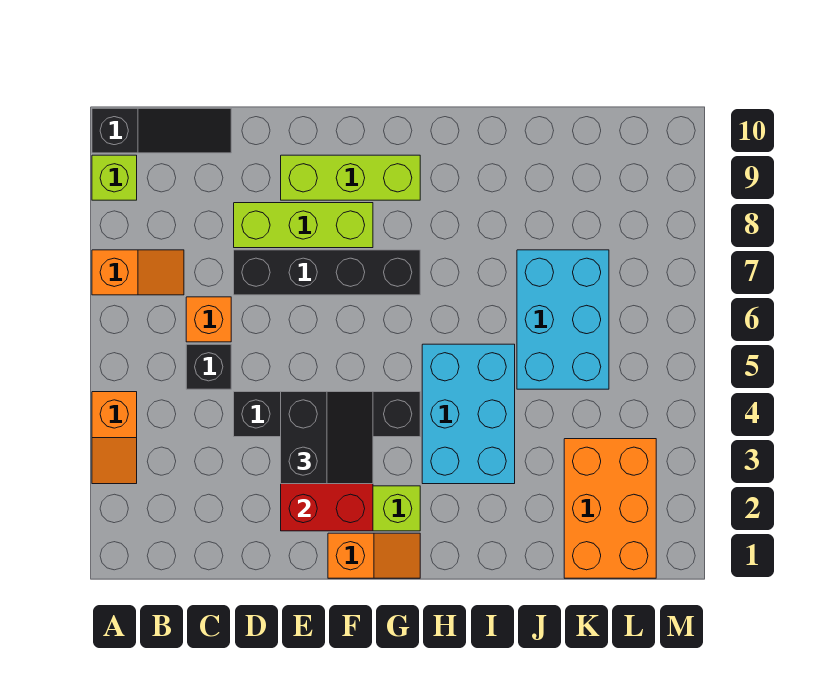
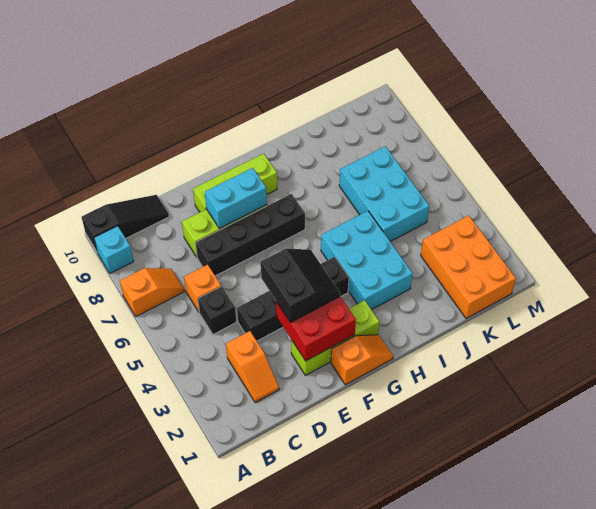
orange 1x2 slope [92,392,137,484] -> orange 1x2 slope moved to [226,331,279,403]
lime 1x1 brick [92,155,137,200] -> cyan 1x1 brick [94,226,133,273]
none -> cyan 1x2 brick [205,168,267,229]

